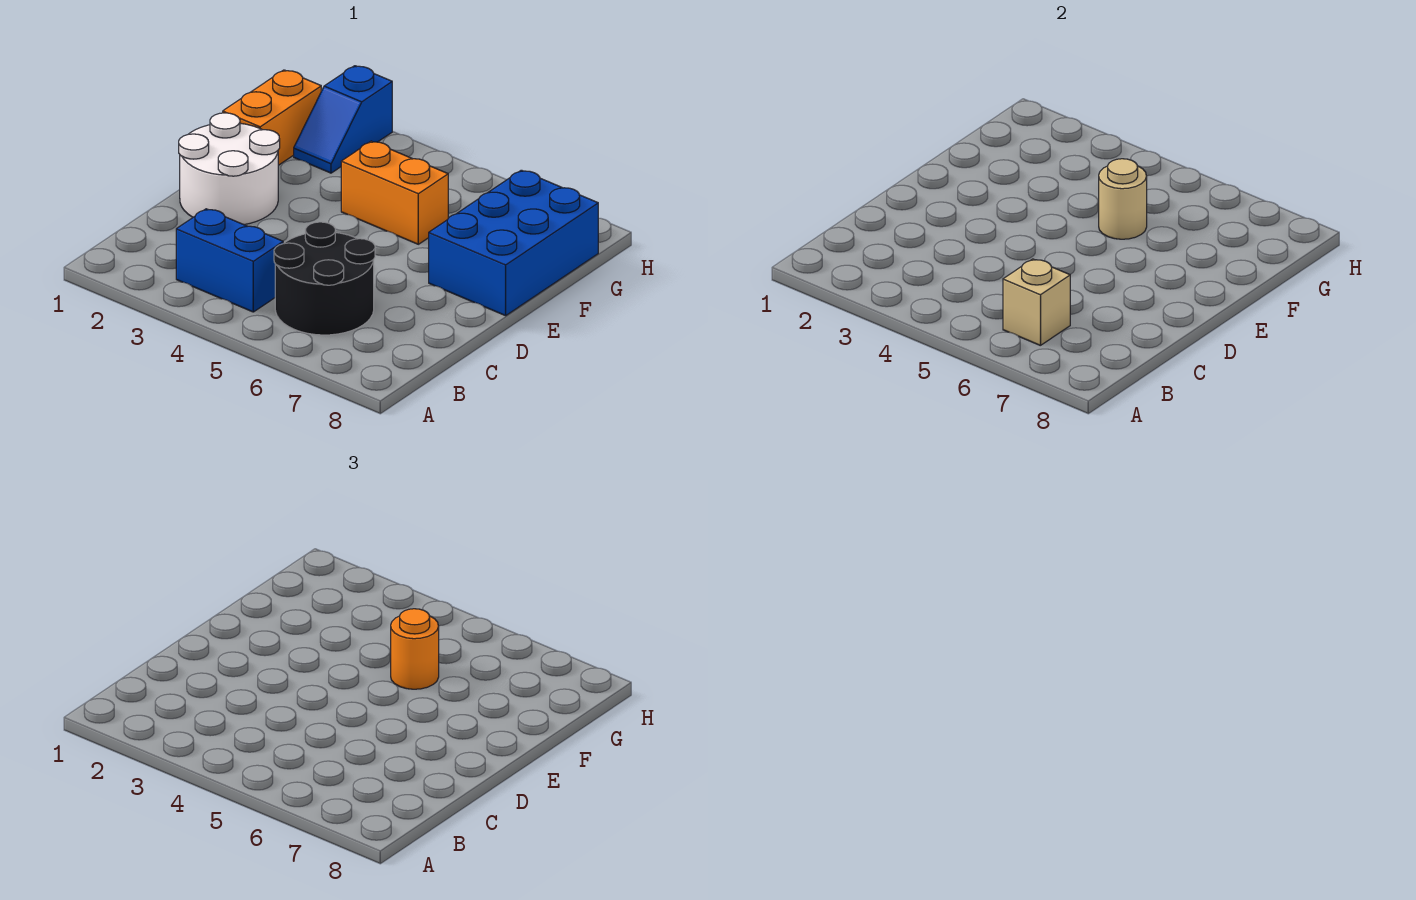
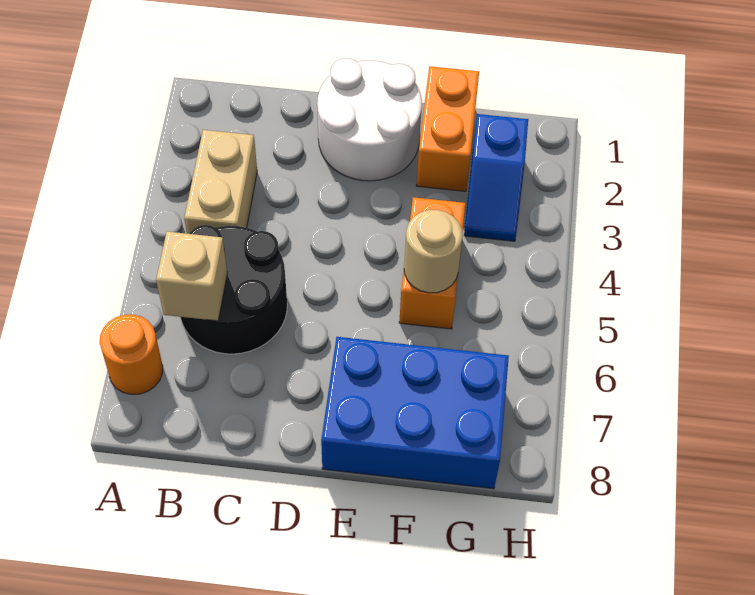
blue 1x2 brick [176,209,283,312] -> tan 1x2 brick [184,130,257,234]
orange 1x2 brick [223,70,321,165] -> orange 1x2 brick turned to [416,66,479,191]
orange 1x1 round brick [391,609,439,689] -> orange 1x1 round brick moved to [100,314,163,394]
blue 1x2 slope [294,66,392,173] -> blue 1x2 slope turned to [464,114,528,241]

